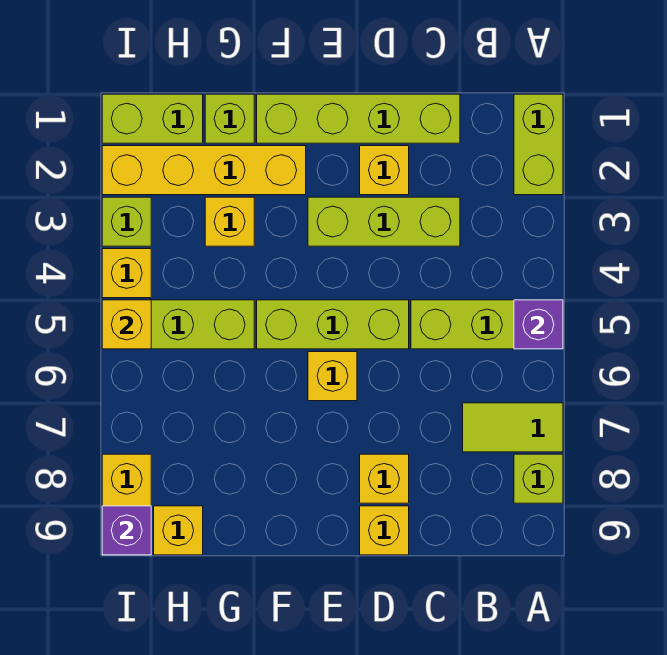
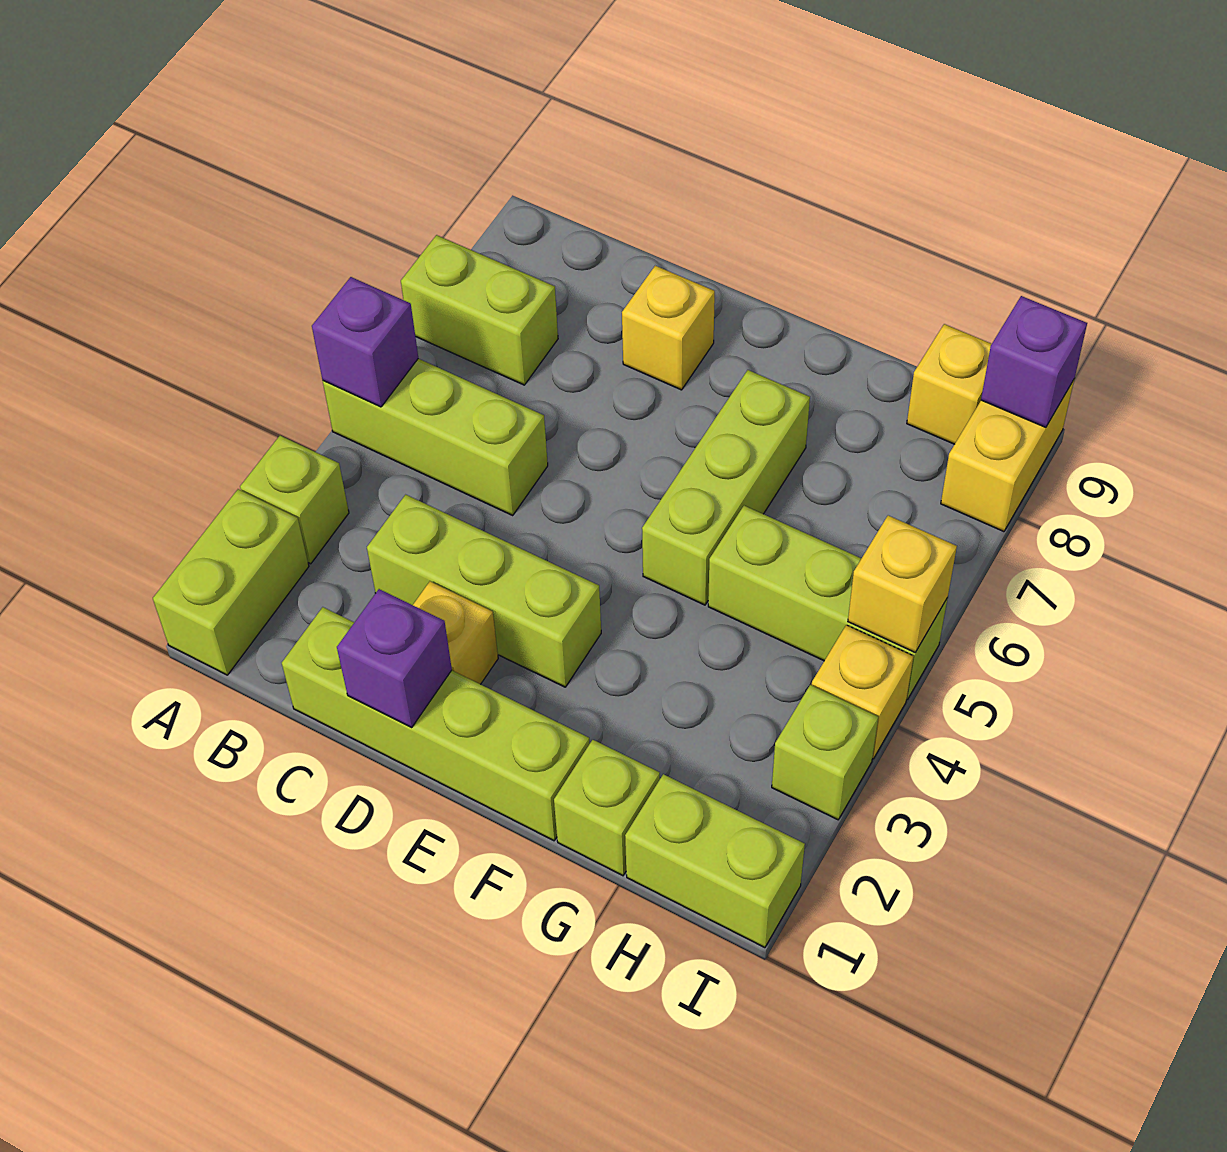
lime 1x2 tile [463,403,563,452] -> lime 1x2 brick [401,235,558,385]
lime 1x1 brick [514,454,563,503] -> lime 1x1 brick moved to [240,436,349,564]
none -> purple 1x1 brick [337,589,452,727]
lime 1x3 brick [257,300,409,349] -> lime 1x3 brick turned to [642,370,810,605]
yellow 1x1 brick [360,506,409,555] -> none
yellow 1x1 brick [308,352,357,401] -> none
yellow 1x4 brick [102,146,306,195] -> none
yellow 1x1 brick [205,197,254,246] -> none

